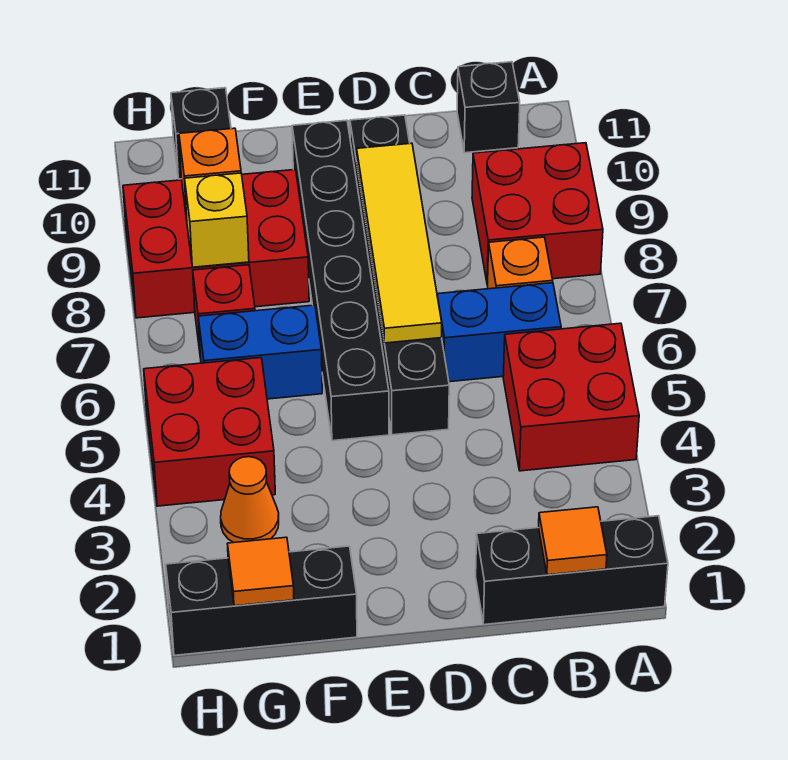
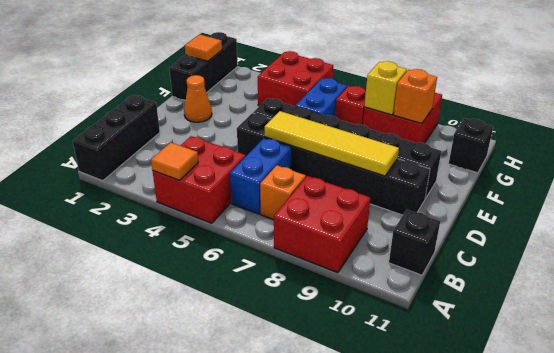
orange 1x1 tile [539,507,607,575] -> orange 1x1 tile moved to [151,142,198,180]
red 2x3 brick [123,170,309,318] -> red 2x2 brick [363,93,442,143]
orange 1x1 cone [221,457,279,543] -> orange 1x1 cone moved to [184,75,212,122]

